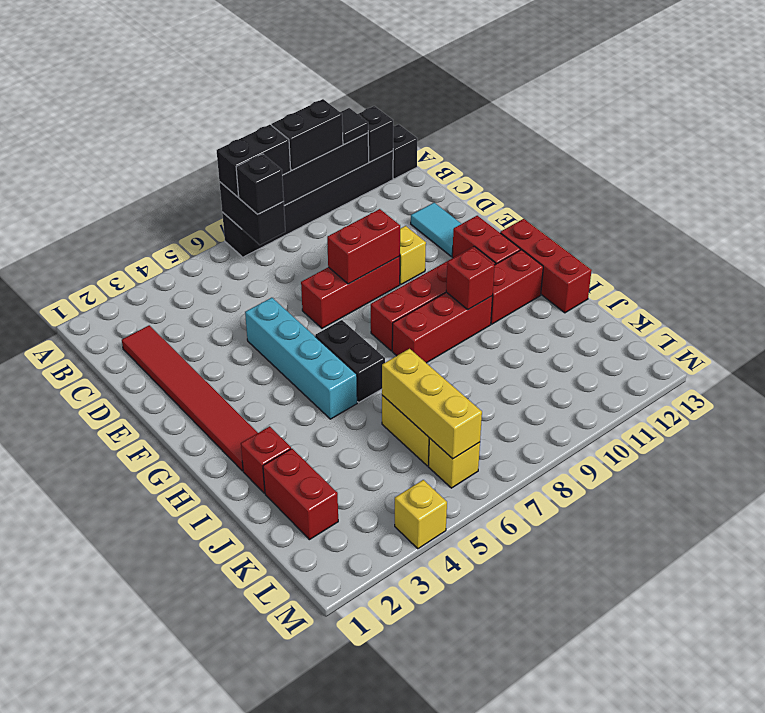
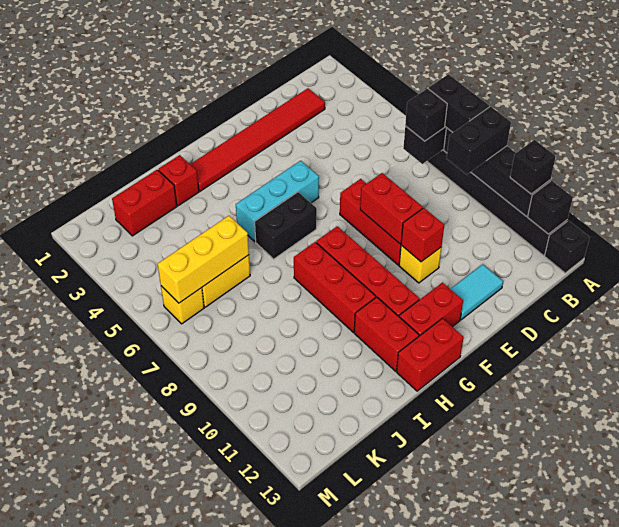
black 1x2 brick [271,99,343,170] -> black 1x2 brick turned to [447,107,511,174]
black 1x1 tile [341,108,368,144] -> black 1x1 brick [510,140,556,194]
cyan 1x4 brick [245,298,357,419] -> cyan 1x3 brick [236,161,319,242]
red 1x3 brick [500,219,592,313] -> red 1x2 brick [397,318,464,391]
red 1x1 brick [446,248,495,310] -> red 1x1 brick moved to [401,208,444,262]
yellow 1x1 brick [395,480,447,549] -> none

